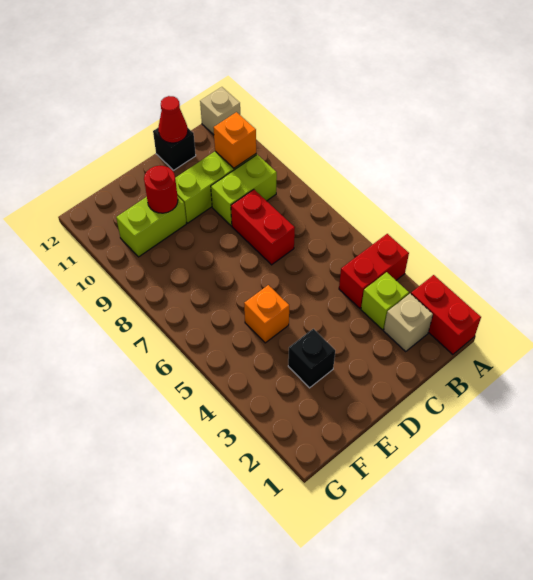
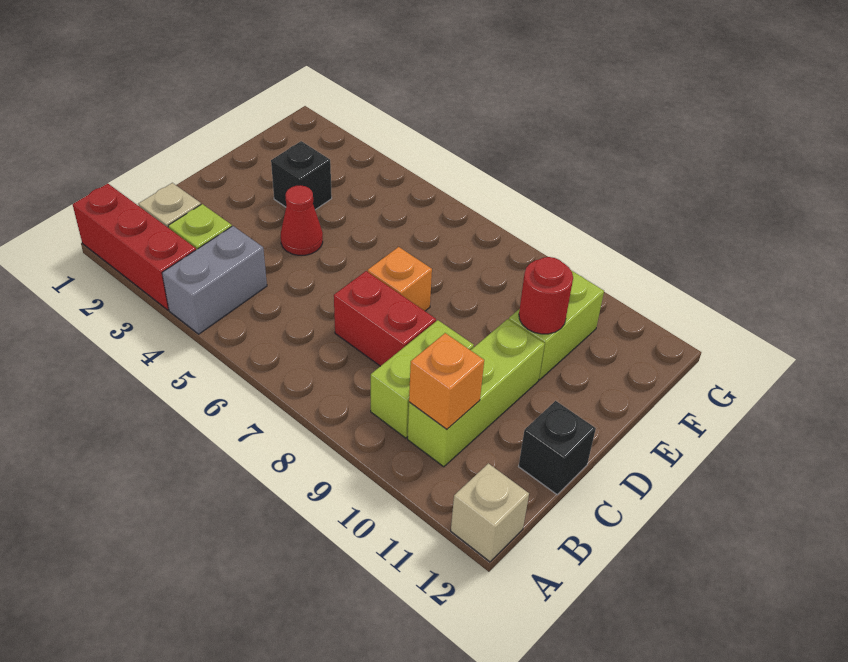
red 1x2 brick [411,275,481,355] -> red 1x3 brick [73,183,196,310]
red 1x2 brick [339,234,409,308] -> grey 1x2 brick [162,226,267,334]
red 1x1 cone [158,96,188,143] -> red 1x1 cone moved to [281,185,323,255]
orange 1x1 brick [244,285,289,343] -> orange 1x1 brick moved to [368,247,432,311]

